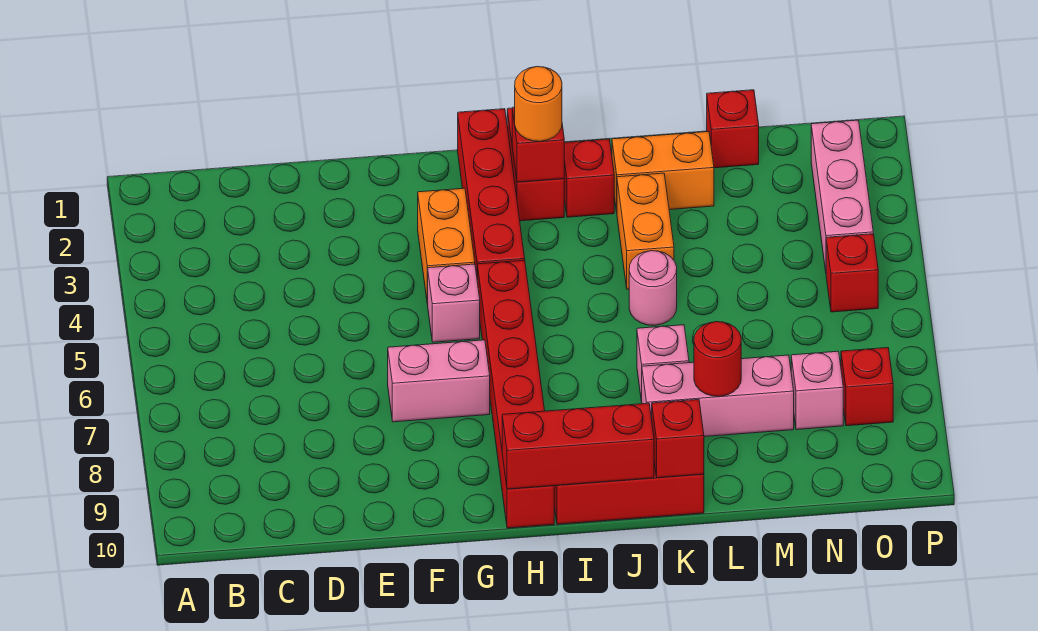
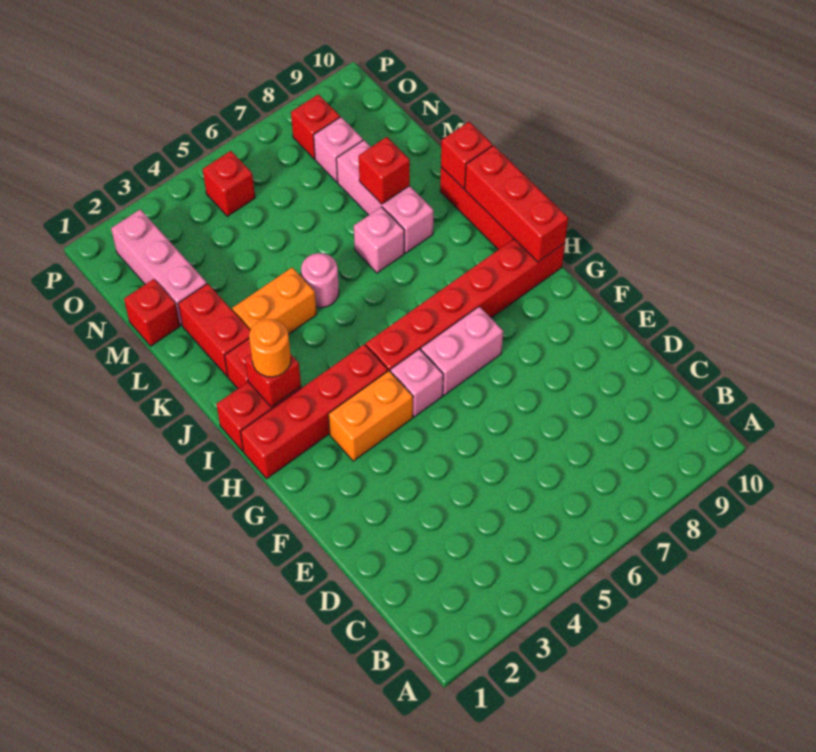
pink 1x2 brick [388,340,490,422] -> pink 1x2 brick turned to [421,307,503,395]
orange 1x2 brick [612,132,714,212] -> red 1x2 brick [178,284,250,376]
red 1x1 round brick [694,322,741,396] -> red 1x1 brick [359,137,410,204]
pink 1x3 brick [811,120,873,271] -> pink 1x3 brick turned to [111,209,207,325]

